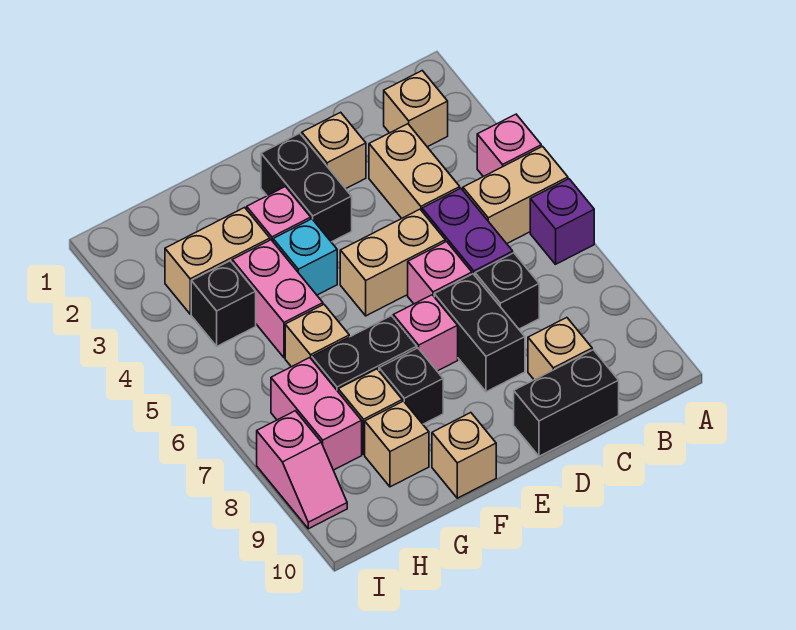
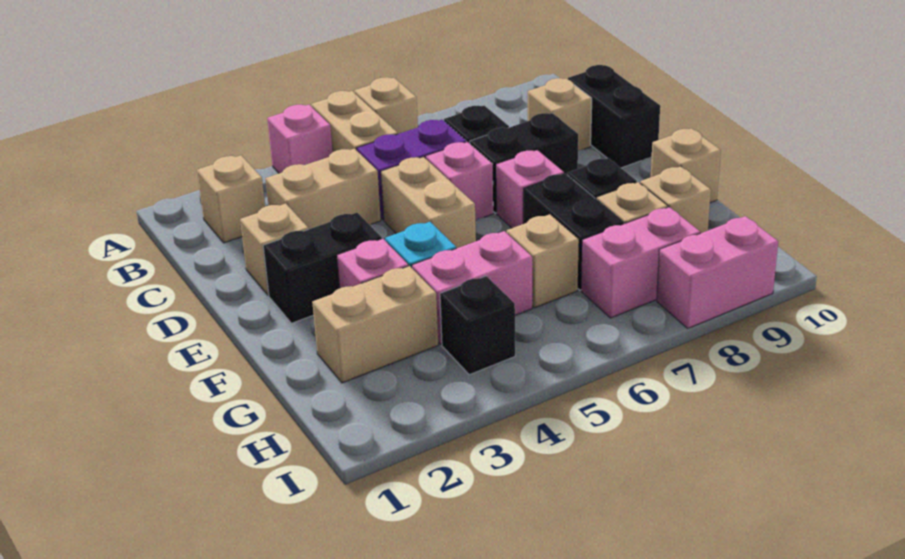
purple 1x1 brick [530,179,594,264] -> tan 1x1 brick [354,77,418,134]
tan 1x2 brick [165,208,270,314] -> tan 1x2 brick turned to [312,266,438,383]
pink 1x2 slope [257,411,347,529] -> pink 1x2 brick [657,216,778,328]

